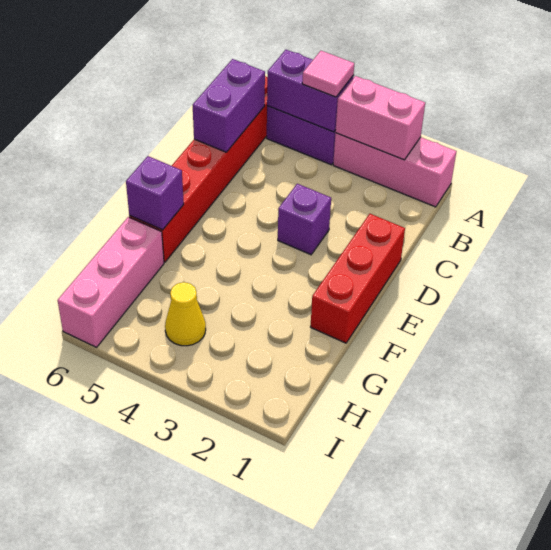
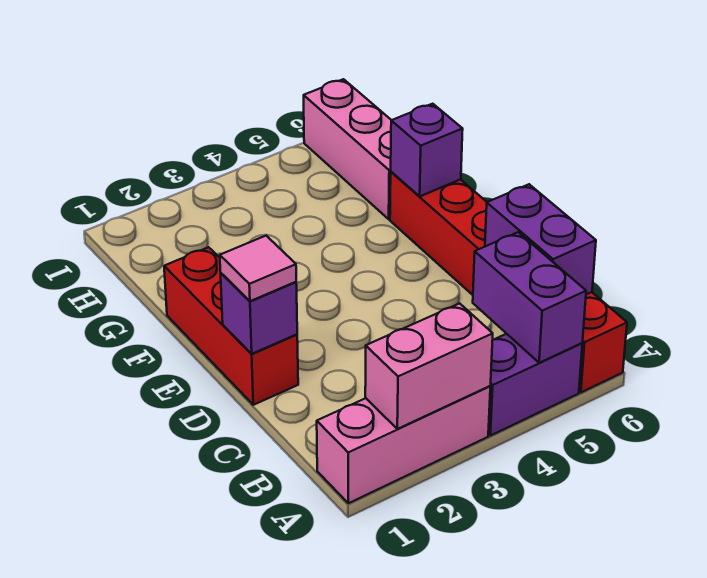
purple 1x2 brick [267,50,353,132] -> purple 1x2 brick turned to [473,232,586,363]
pink 1x1 tile [302,51,354,97] -> pink 1x1 tile moved to [220,236,296,301]
purple 1x1 brick [278,184,331,255] -> purple 1x1 brick moved to [221,273,297,354]
yellow 1x1 cone [165,282,206,346] -> none

